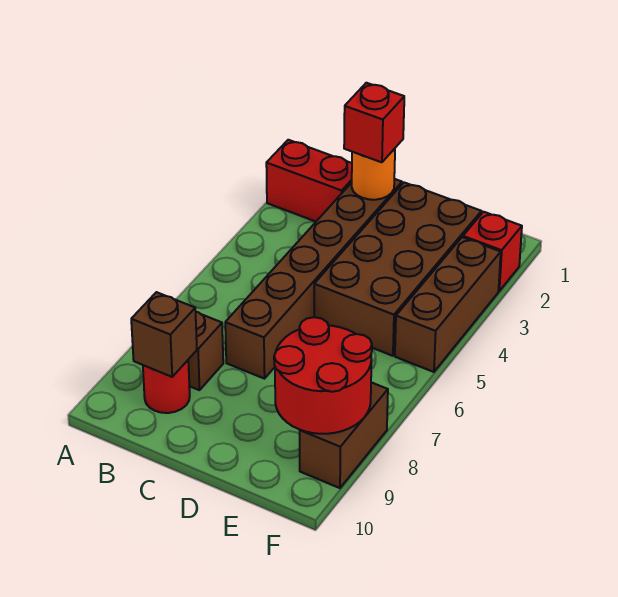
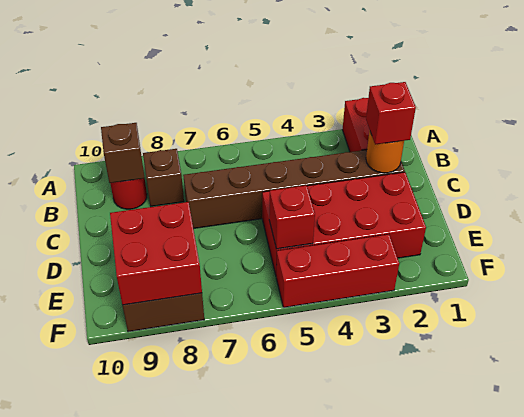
brown 2x4 brick [314,183,481,356] -> red 2x4 brick [262,172,426,275]
red 2x2 round brick [274,317,372,434] -> red 2x2 brick [110,202,202,305]
red 1x1 brick [463,212,522,291] -> red 1x1 brick moved to [269,185,315,249]
brown 1x3 brick [395,237,501,372] -> red 1x3 brick [276,234,399,307]

